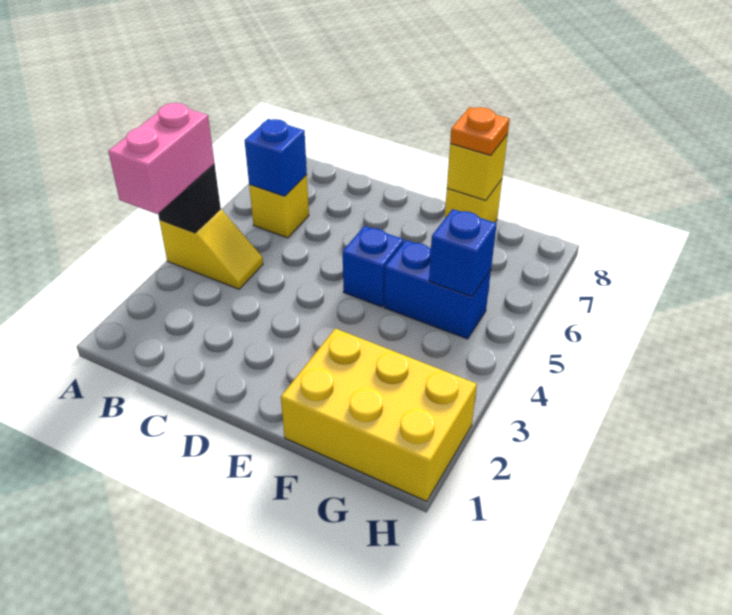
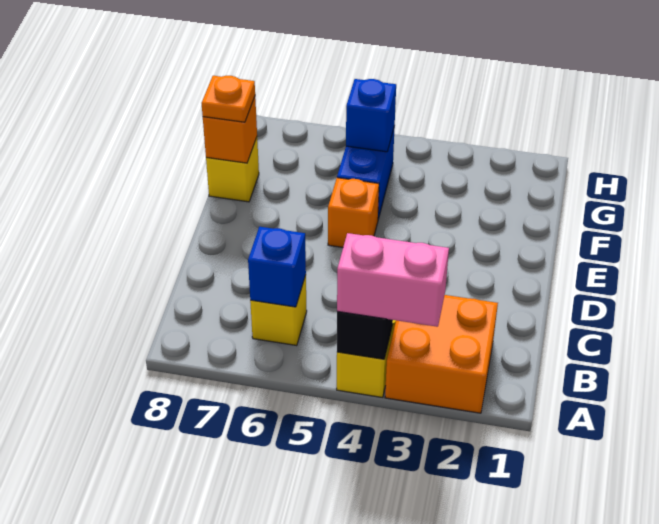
none -> orange 2x2 brick [385,295,498,413]
blue 1x1 brick [343,226,404,307] -> orange 1x1 brick [328,178,379,247]
yellow 2x3 brick [281,328,477,502] -> none
yellow 1x1 brick [447,134,508,201] -> orange 1x1 brick [203,97,257,163]

